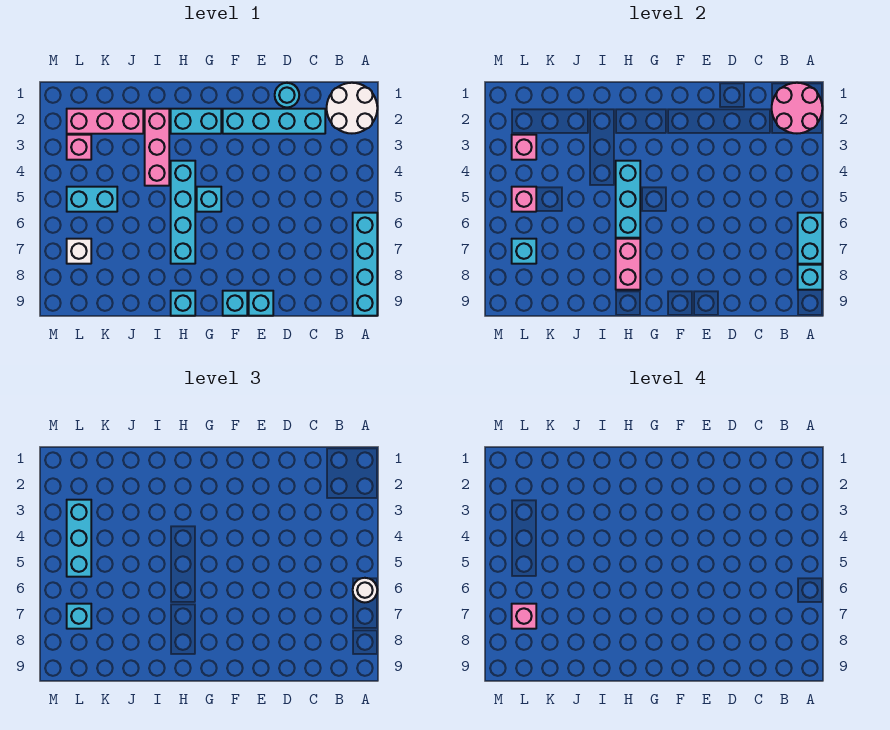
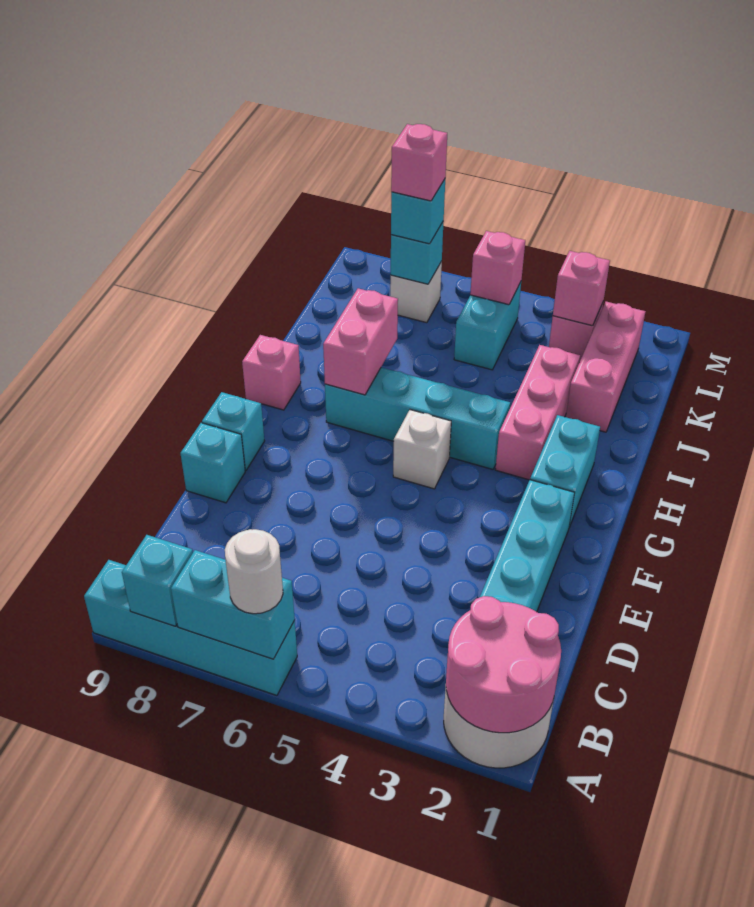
cyan 1x1 round brick [275,83,299,107] -> none
cyan 1x1 brick [197,187,221,212] -> white 1x1 brick [393,410,451,489]
cyan 1x3 brick [616,161,640,238] -> none
pink 1x2 brick [616,239,640,290] -> pink 1x2 brick turned to [323,288,398,395]
cyan 1x1 brick [171,291,195,316] -> pink 1x1 brick [242,335,301,410]
pink 1x3 brick [145,109,169,186] -> pink 1x3 brick turned to [495,345,580,480]
cyan 1x3 brick [67,500,91,577] -> none

